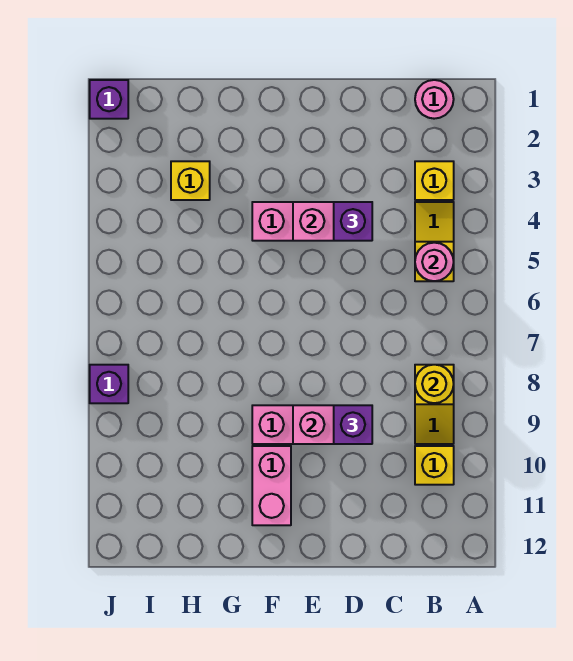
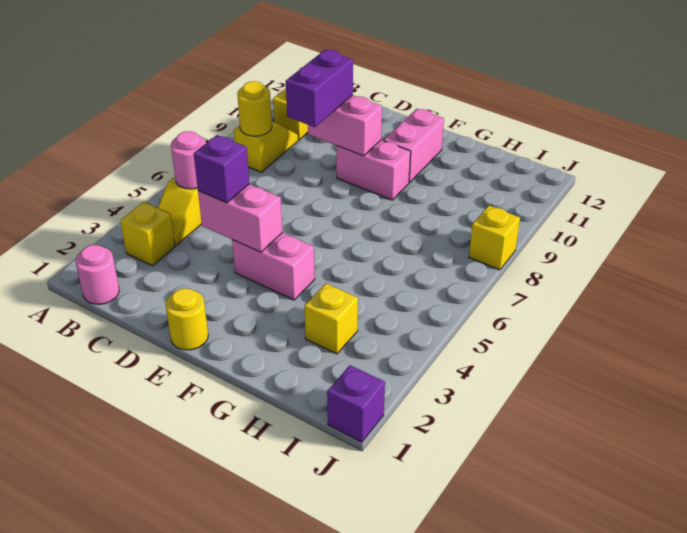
purple 1x1 brick [334,405,372,444] -> purple 1x2 brick [286,50,353,127]
none -> yellow 1x1 round brick [165,288,208,350]
purple 1x1 brick [90,365,128,403] -> yellow 1x1 brick [469,206,520,270]

